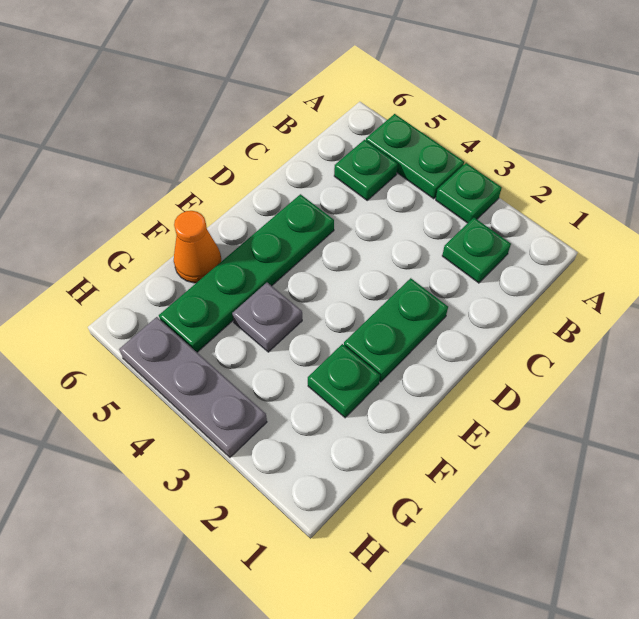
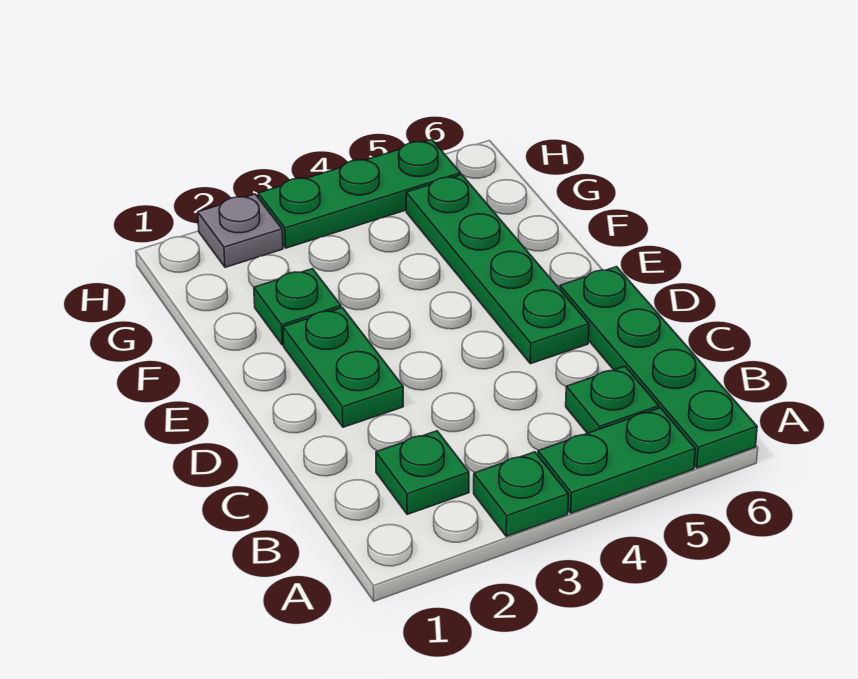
none -> green 1x4 plate [560,267,757,468]
grey 1x1 plate [232,283,302,352] -> grey 1x1 plate moved to [198,194,283,267]
orange 1x1 cone [174,211,221,283] -> none
grey 1x3 plate [119,317,267,457] -> green 1x3 plate [258,139,461,248]

